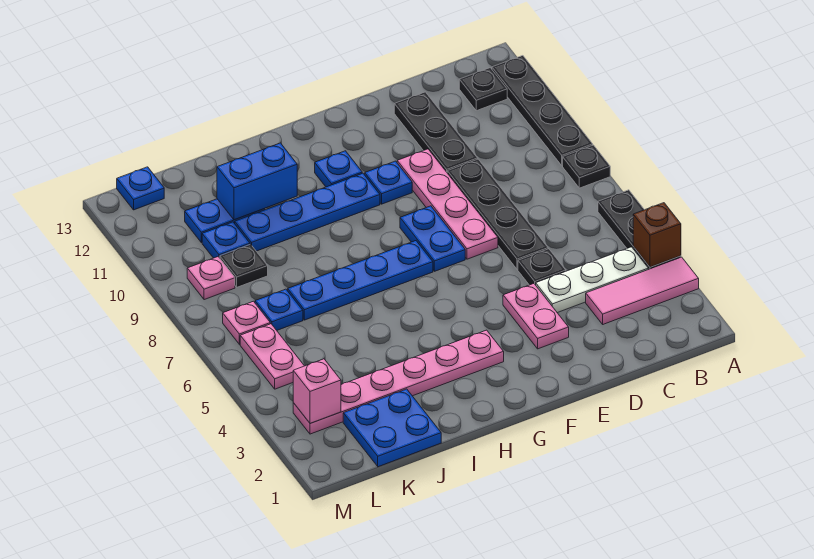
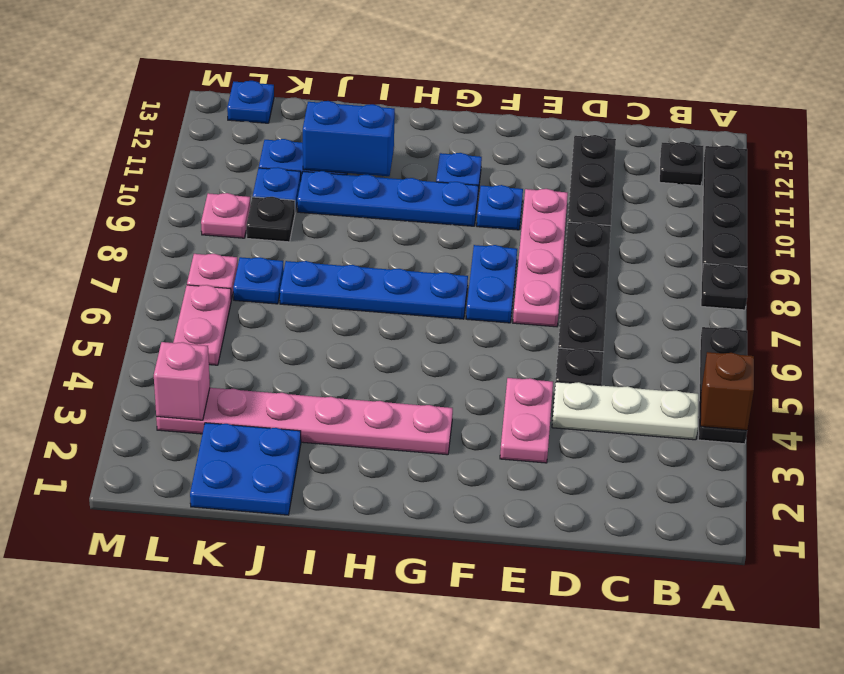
pink 1x3 tile [586,257,699,324] -> none

